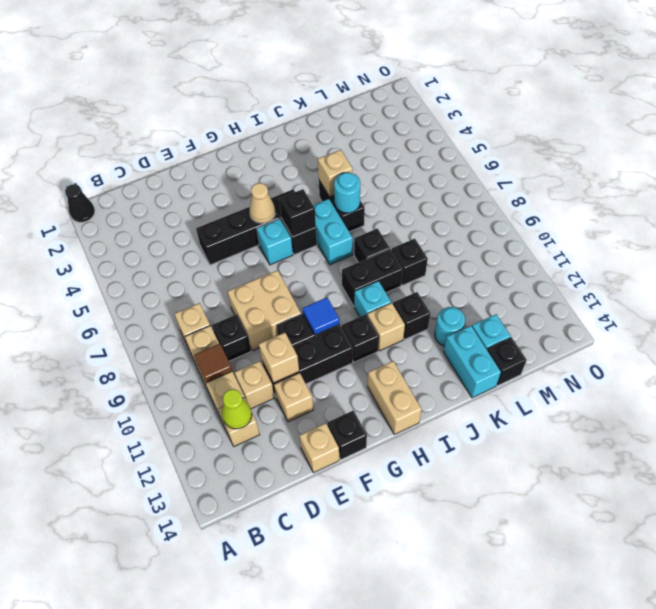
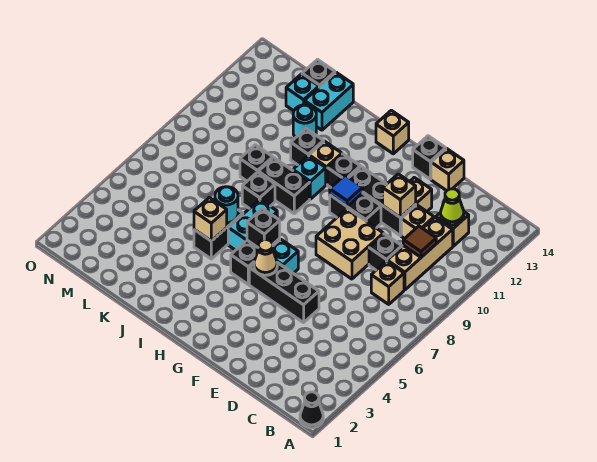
tan 1x2 brick [368,361,422,434] -> tan 1x1 brick [376,110,409,154]

